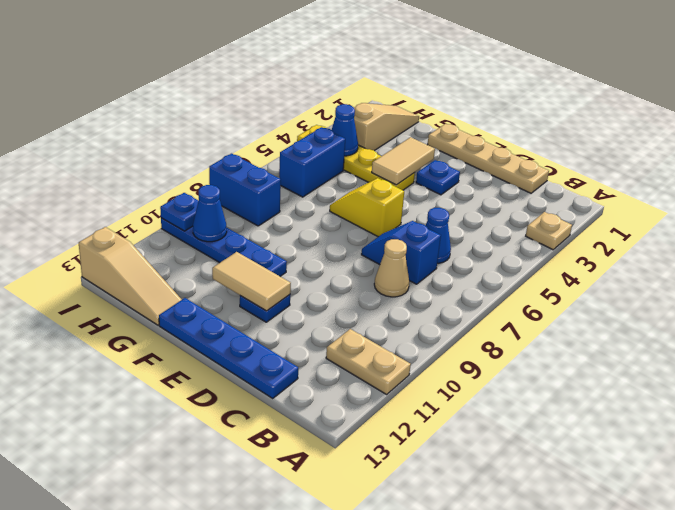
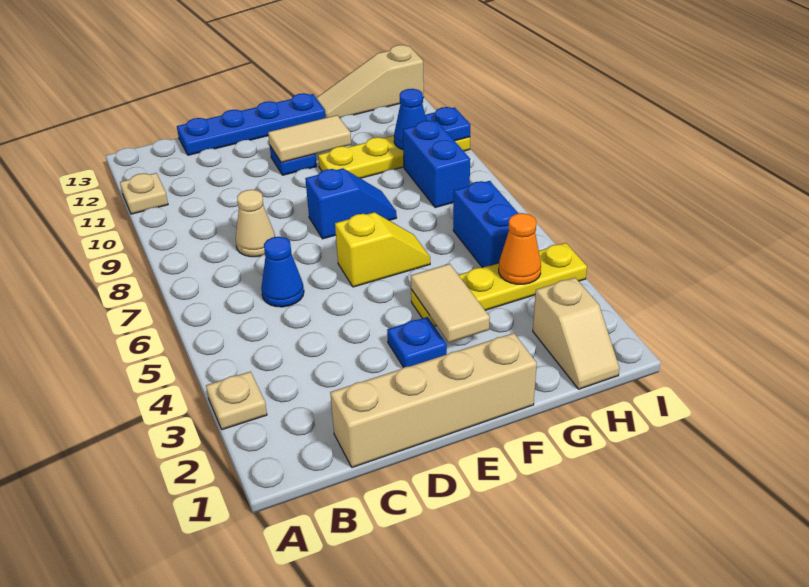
tan 1x2 plate [326,329,411,394] -> tan 1x1 plate [120,173,168,214]
tan 1x4 plate [428,124,549,193] -> tan 1x4 brick [330,333,537,468]
blue 1x2 slope [361,221,441,284] -> blue 1x2 slope moved to [305,168,397,239]
blue 1x4 plate [161,218,287,276] -> yellow 1x4 plate [318,136,470,178]
tan 1x3 slope [354,103,419,151] -> tan 1x2 slope [533,278,619,389]
blue 1x1 cone [332,104,358,156] -> orange 1x1 cone [499,213,541,284]
blue 1x2 brick [209,154,281,226] -> blue 1x2 brick turned to [403,121,470,208]

